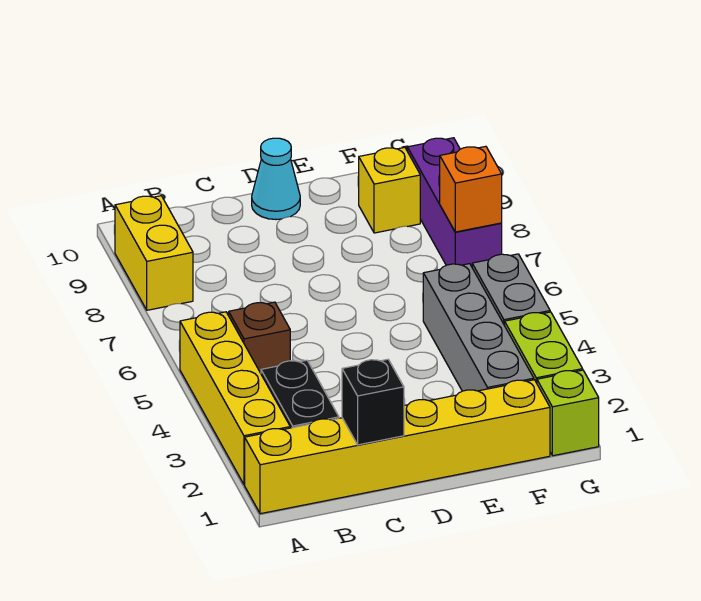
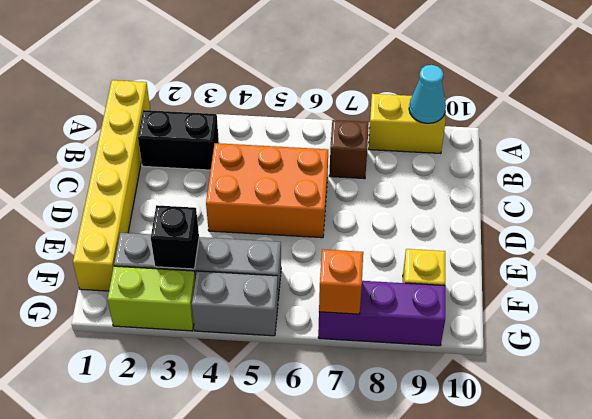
yellow 1x4 brick [180,312,290,485] -> none
brown 1x1 brick [229,302,290,373] -> brown 1x1 brick moved to [329,120,369,179]
black 1x1 brick [342,359,404,445] -> black 1x1 brick moved to [151,205,199,269]
none -> orange 2x3 brick [206,143,328,238]
cyan 1x1 cone [252,138,300,220] -> cyan 1x1 cone moved to [409,65,446,123]
lime 1x1 brick [537,370,599,456] -> none

